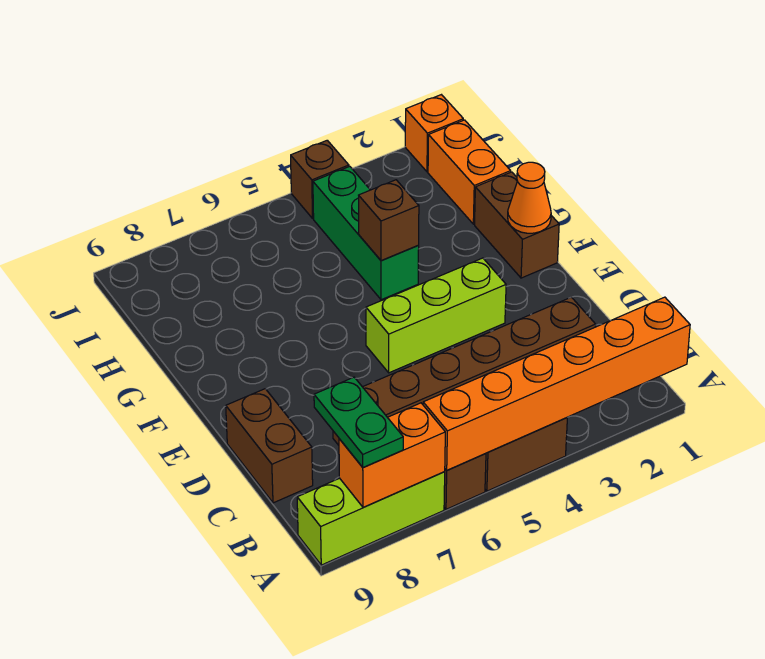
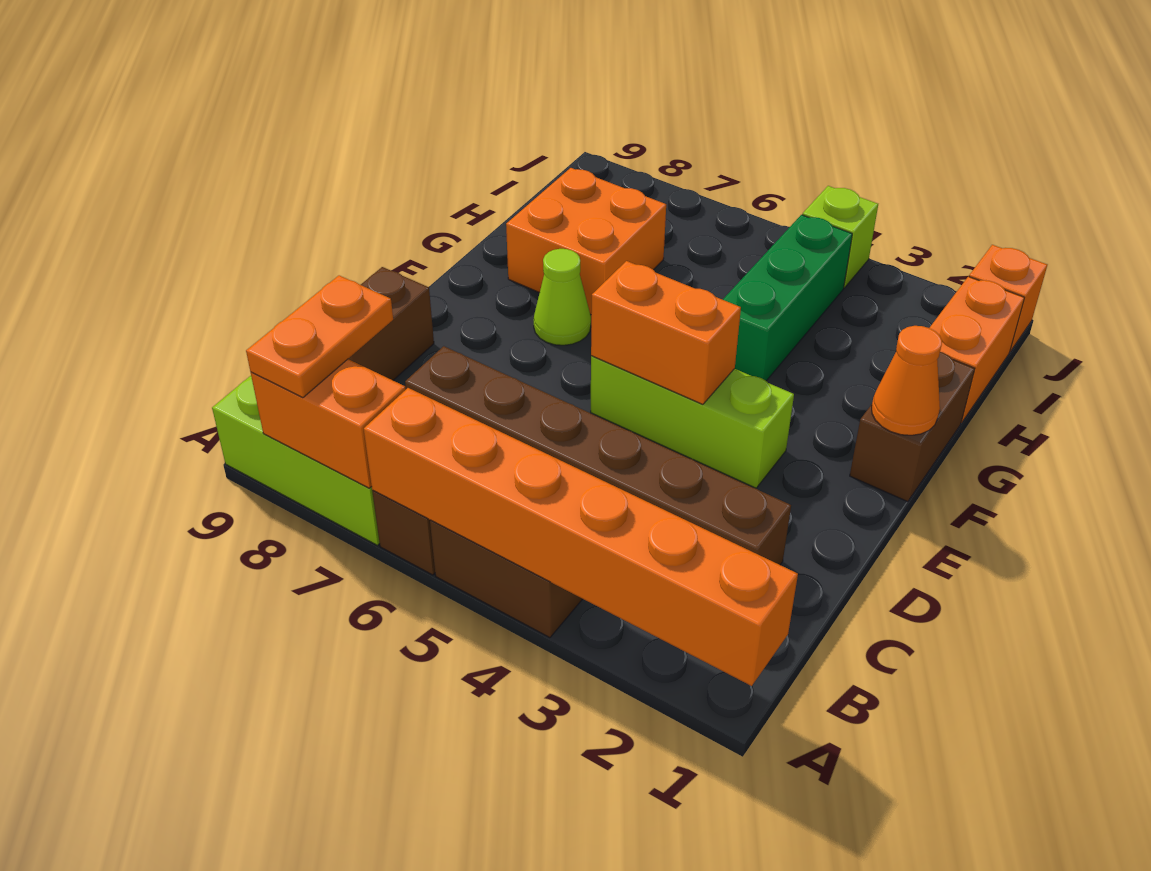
green 1x2 plate [314,377,403,468] -> orange 1x2 plate [246,275,393,398]
none -> orange 1x2 brick [591,261,741,404]
none -> lime 1x1 cone [534,249,591,345]
brown 1x1 brick [359,180,419,261] -> none
none -> orange 2x2 brick [506,168,666,314]
brown 1x1 brick [291,140,349,218] -> lime 1x1 brick [802,186,878,288]

